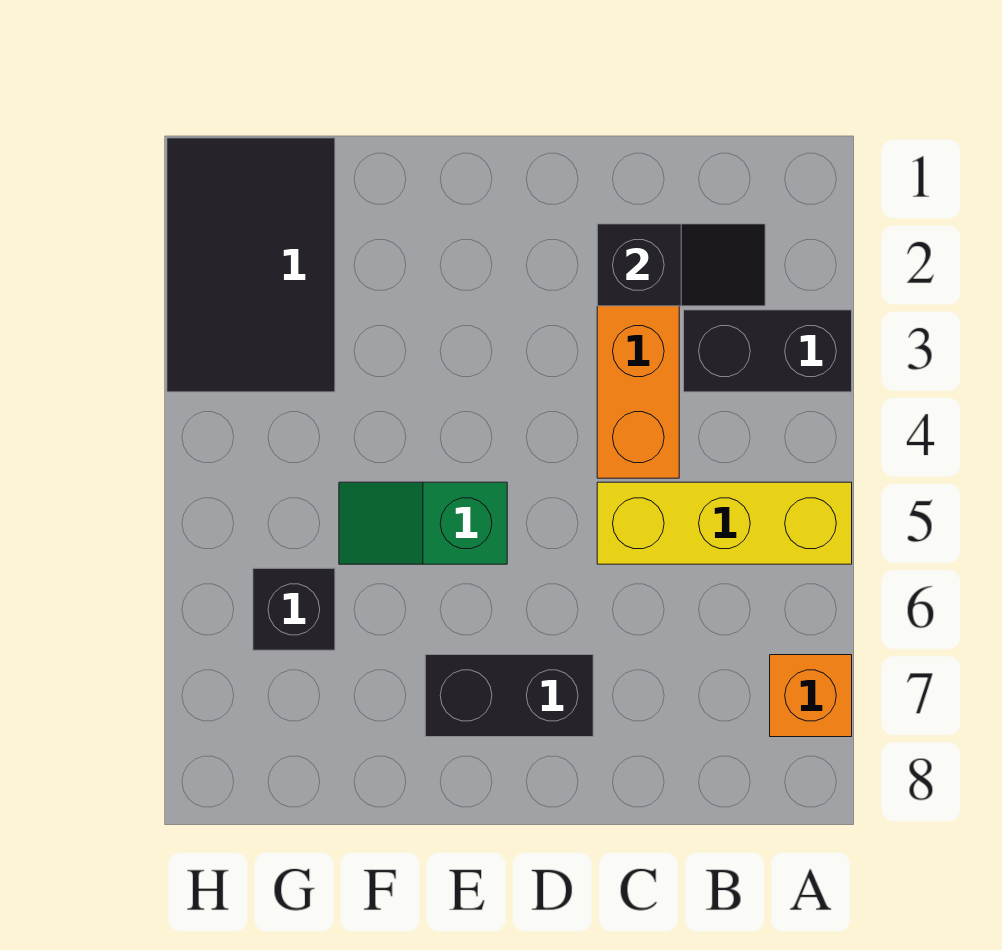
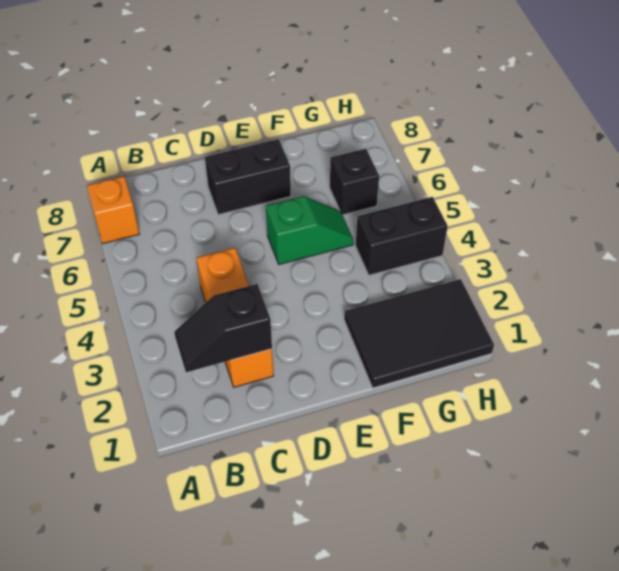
black 1x2 brick [684,310,852,392] -> black 1x2 brick moved to [356,197,448,275]
yellow 1x3 brick [597,482,852,564] -> none
black 2x3 tile [167,138,335,392] -> black 2x3 tile turned to [344,279,494,388]

